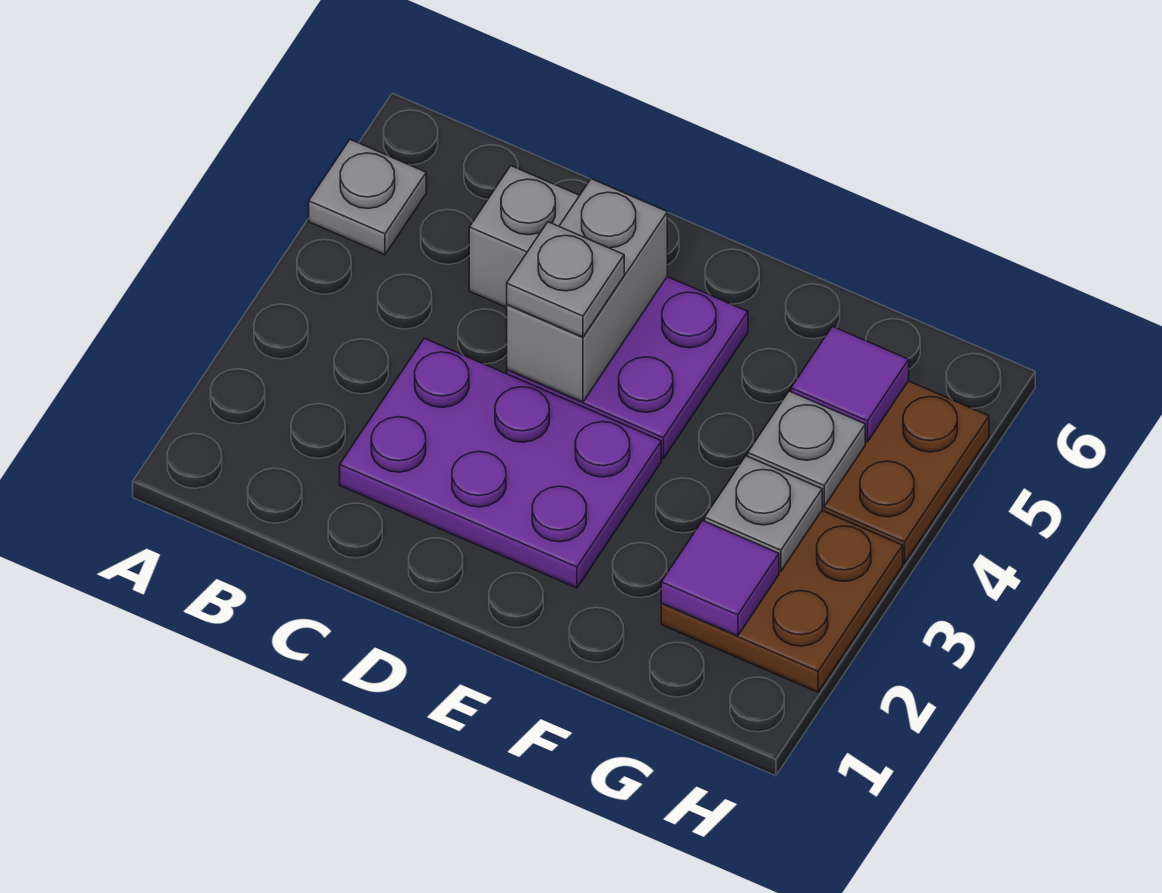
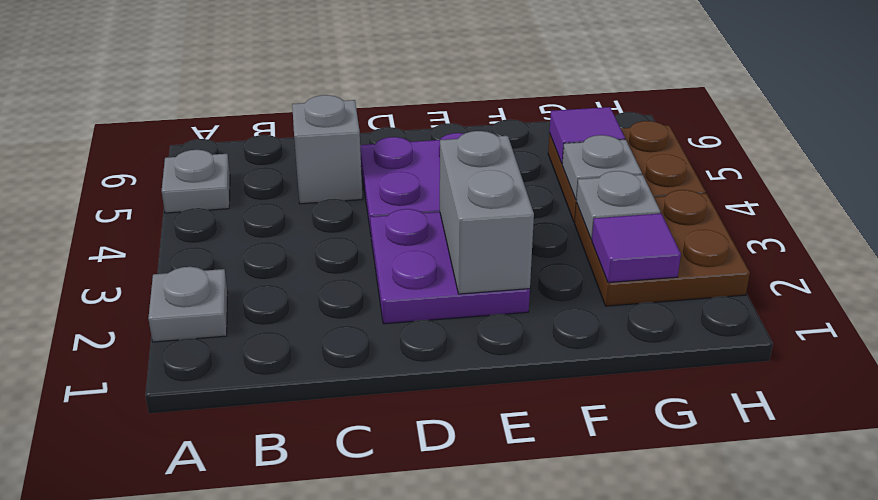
purple 2x3 plate [340,338,661,588] -> purple 2x2 plate [370,209,530,324]
grey 1x2 brick [507,179,667,402] -> grey 1x2 brick moved to [440,131,534,294]
grey 1x1 plate [507,222,624,337] -> grey 1x1 plate moved to [148,267,228,342]

